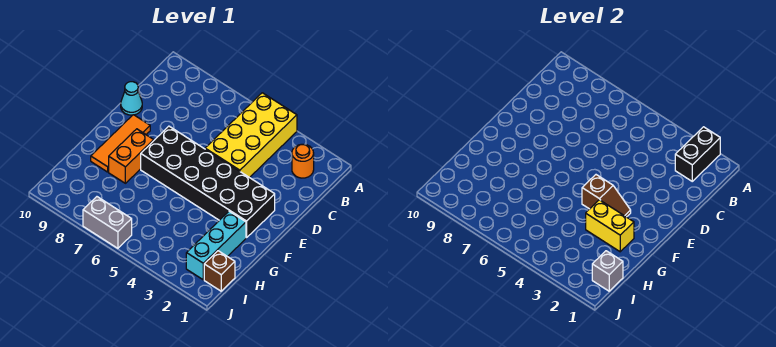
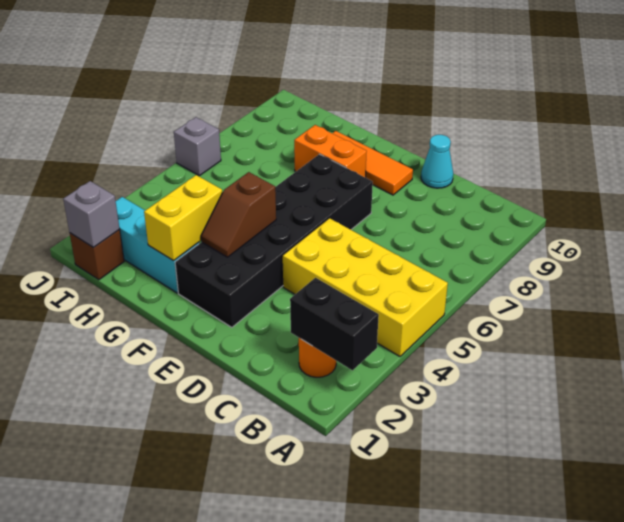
grey 1x2 brick [83,197,132,248] -> grey 1x1 brick [174,117,221,176]

